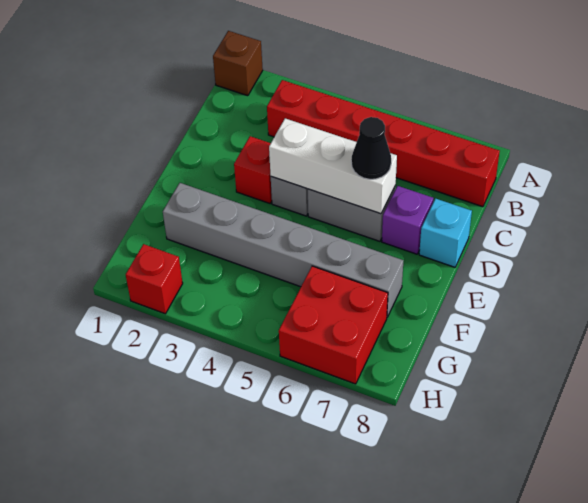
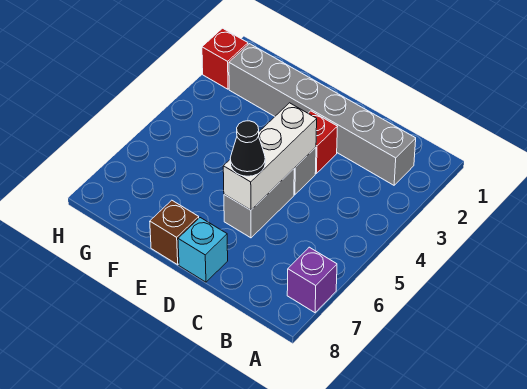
brown 1x1 brick [213,31,263,96] -> brown 1x1 brick moved to [150,200,199,265]
red 1x6 brick [267,80,500,207] -> none
purple 1x1 brick [382,186,433,254] -> purple 1x1 brick moved to [287,247,337,313]
grey 1x6 brick [163,183,404,317] -> grey 1x6 brick turned to [229,44,416,185]
red 2x2 brick [279,266,388,384] -> none

